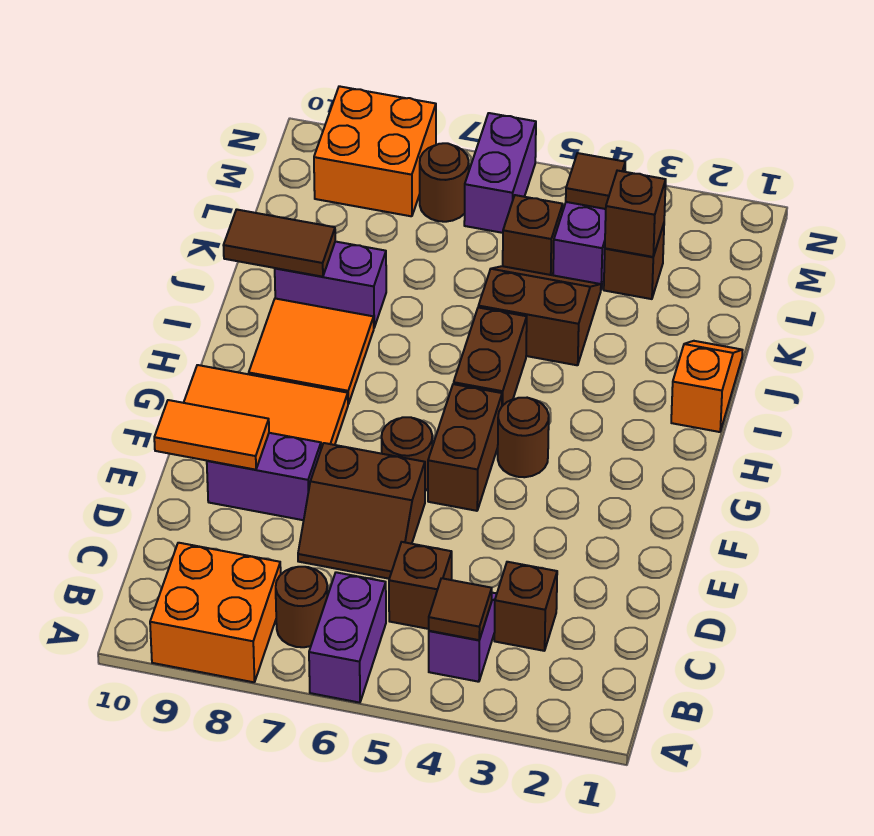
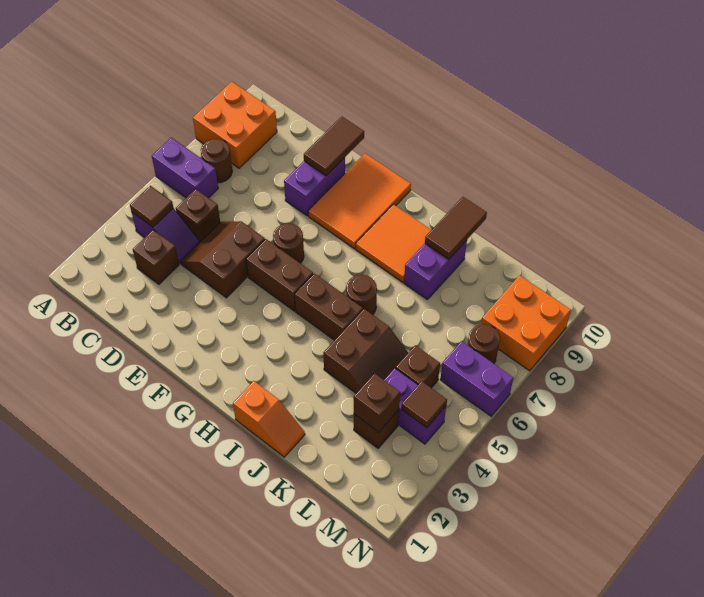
brown 2x2 slope [298,443,425,579] -> brown 2x2 slope moved to [181,221,265,298]
orange 1x2 tile [154,400,269,470] -> brown 1x2 tile [304,117,364,176]
brown 1x1 round brick [498,398,549,477] -> brown 1x1 round brick moved to [346,275,377,315]

